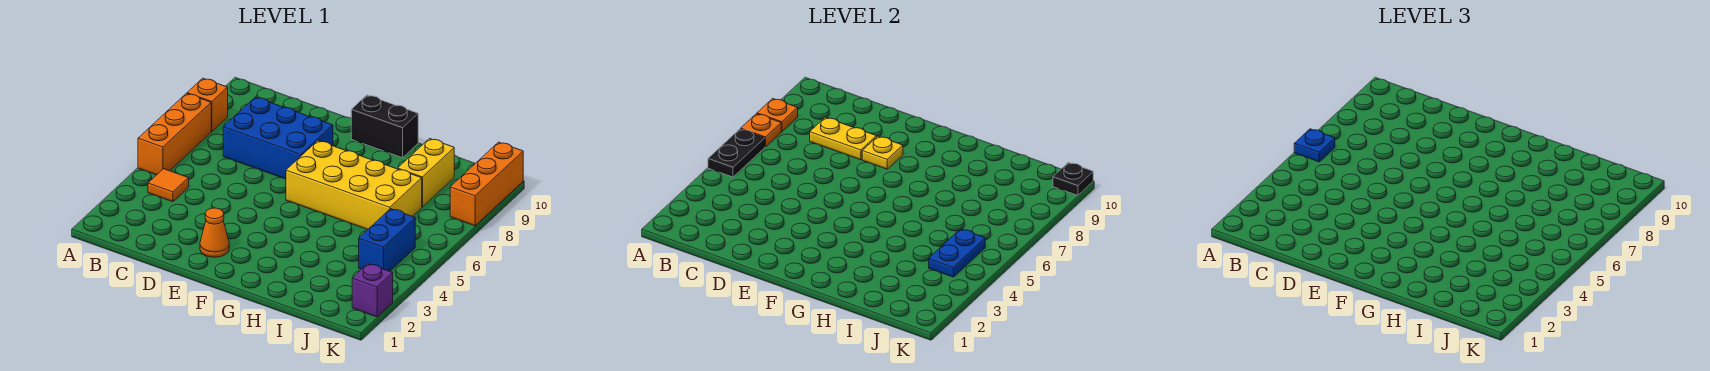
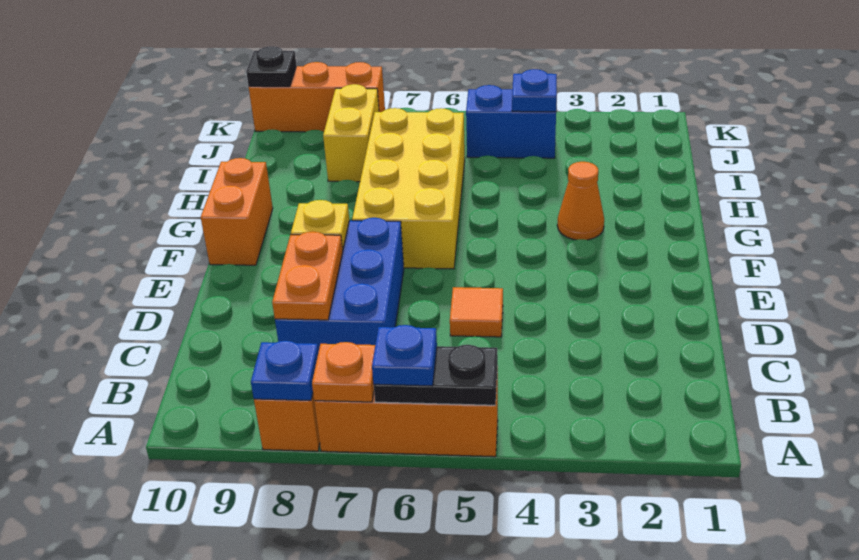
orange 1x1 plate [757,99,798,131] -> blue 1x1 plate [251,341,319,400]
orange 1x1 tile [148,169,189,202] -> orange 1x1 tile moved to [450,287,503,337]
yellow 1x2 plate [810,117,877,160] -> orange 1x2 plate [272,231,343,320]
orange 1x1 cone [200,208,229,257] -> orange 1x1 cone moved to [557,162,604,240]
black 1x2 brick [351,95,418,158] -> orange 1x2 brick [201,158,273,265]
yellow 1x2 brick [398,139,454,207] -> yellow 1x2 brick turned to [323,84,379,182]
blue 1x2 plate [929,229,985,277] -> blue 1x1 plate [512,69,557,112]
purple 1x1 brick [352,264,393,317] -> none

